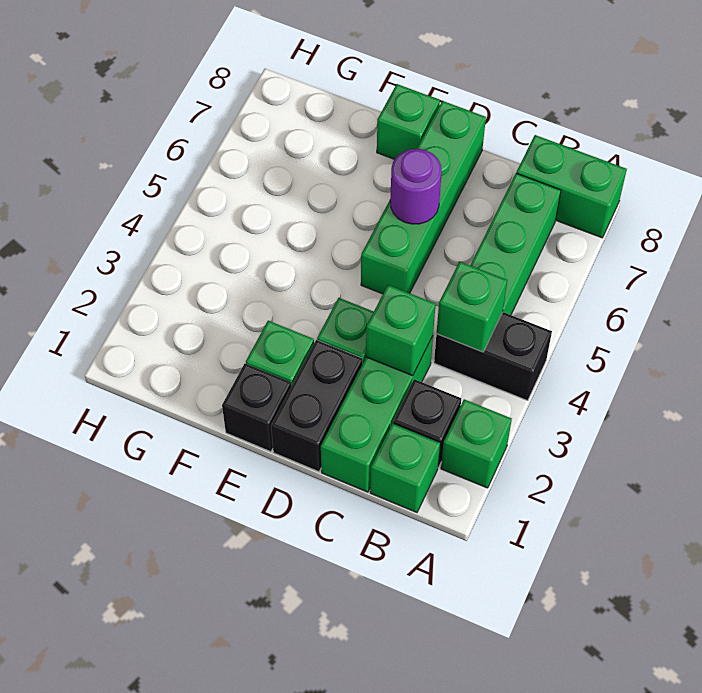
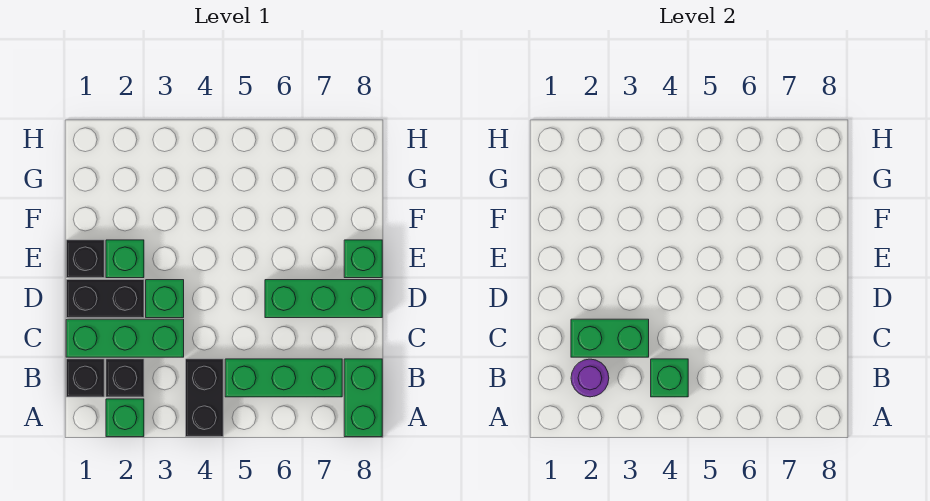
green 1x1 brick [370,424,440,512] -> black 1x1 brick [66,359,104,397]
green 1x1 brick [366,285,436,376] -> green 1x2 brick [571,319,649,357]
green 1x4 brick [361,101,486,294] -> green 1x3 brick [265,280,382,318]
purple 1x1 round brick [390,149,442,224] -> purple 1x1 round brick moved to [571,359,609,397]

